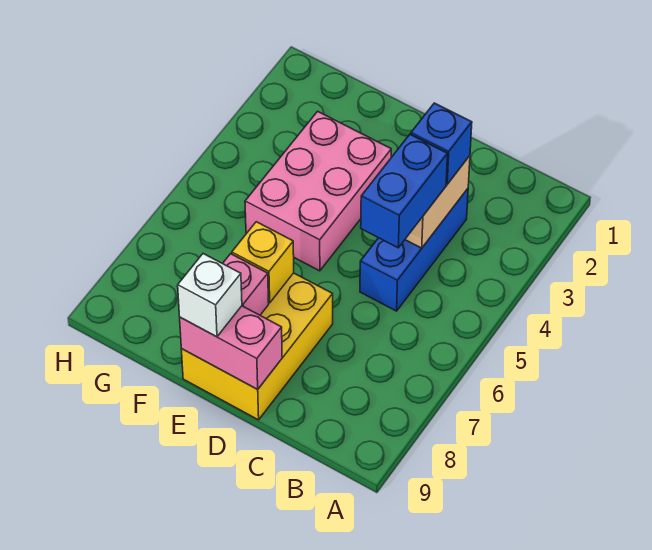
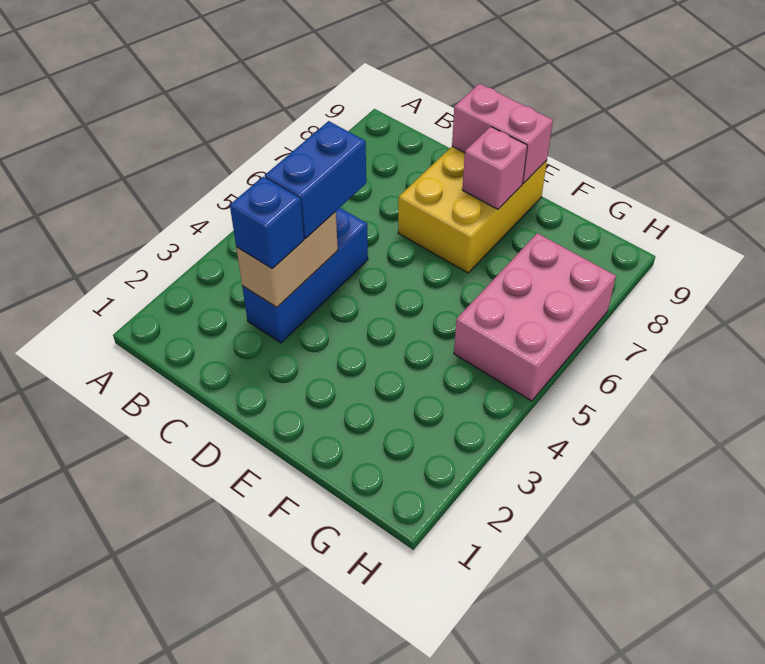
pink 2x3 brick [245,111,391,271] -> pink 2x3 brick moved to [454,233,616,401]
yellow 1x1 brick [232,222,294,303] -> none
white 1x1 brick [178,254,242,337] -> none

